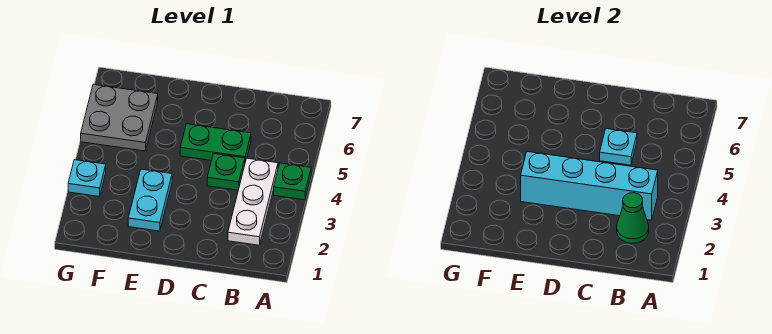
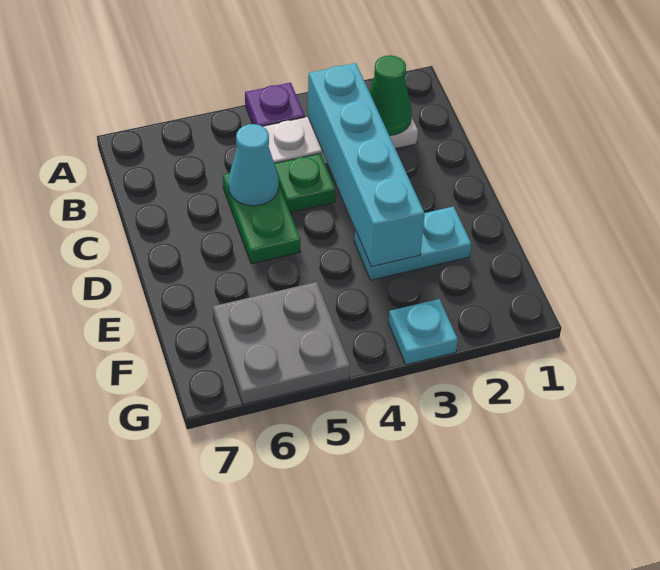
green 1x1 plate [274,163,311,200] -> purple 1x1 plate [245,83,305,126]
cyan 1x1 plate [600,129,637,165] -> cyan 1x1 cone [228,124,279,206]

